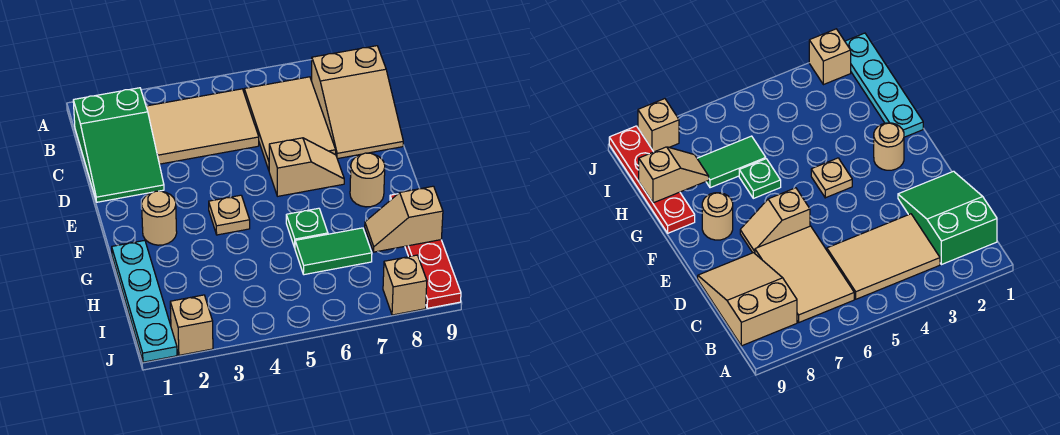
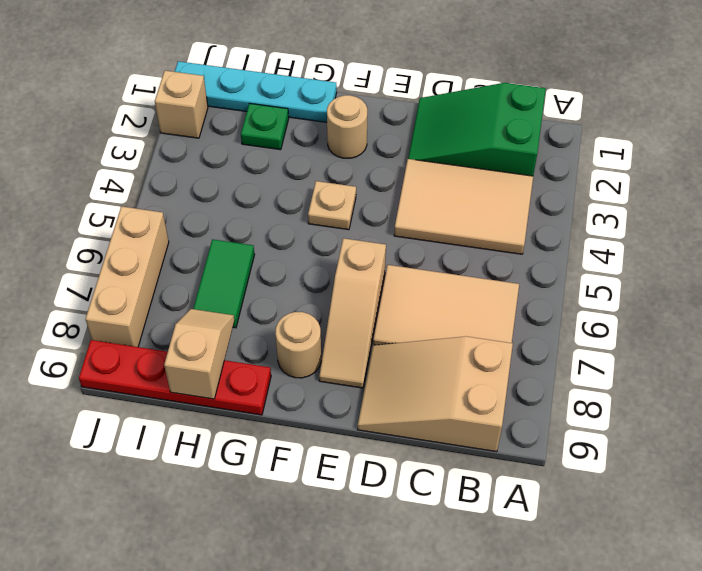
tan 2x3 tile [146,89,259,164] -> tan 2x3 tile turned to [394,159,533,254]
tan 1x2 slope [269,138,344,196] -> tan 1x3 slope [319,238,386,388]
green 1x1 plate [286,208,328,248] -> green 1x1 plate moved to [241,103,289,150]
tan 1x1 brick [383,255,427,315] -> tan 1x3 brick [86,206,169,347]

